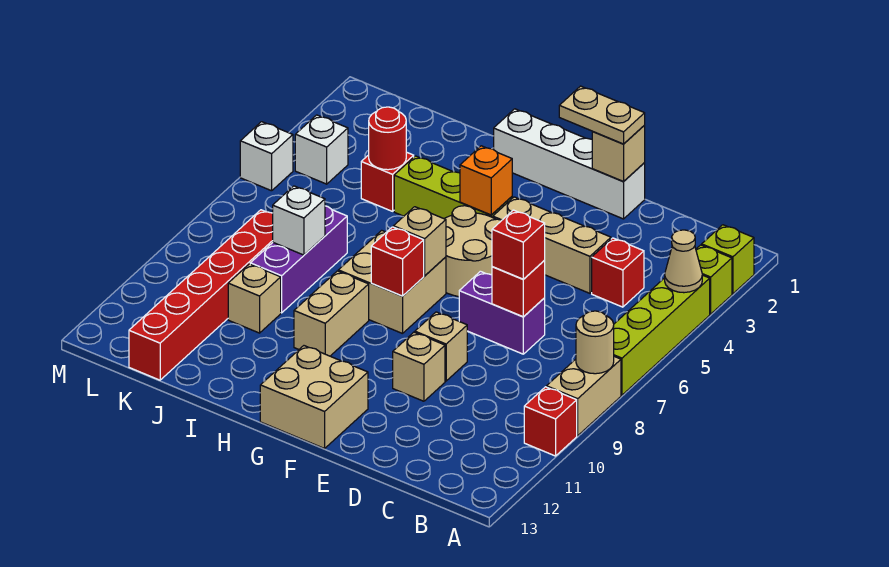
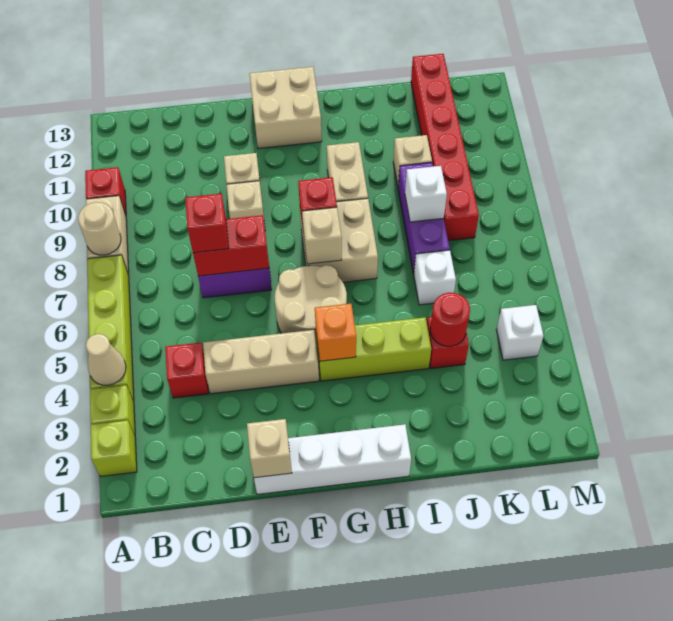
red 1x1 brick [492,260,545,317] -> red 1x2 brick [193,215,269,276]
tan 1x2 plate [559,86,645,144] -> none
white 1x1 brick [240,122,293,191] -> white 1x1 brick moved to [414,250,456,305]

